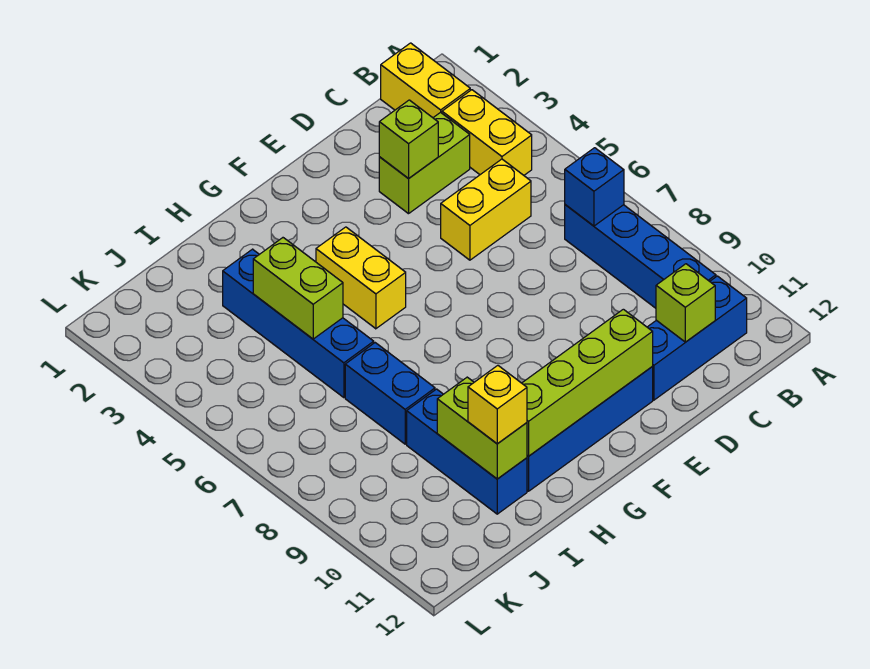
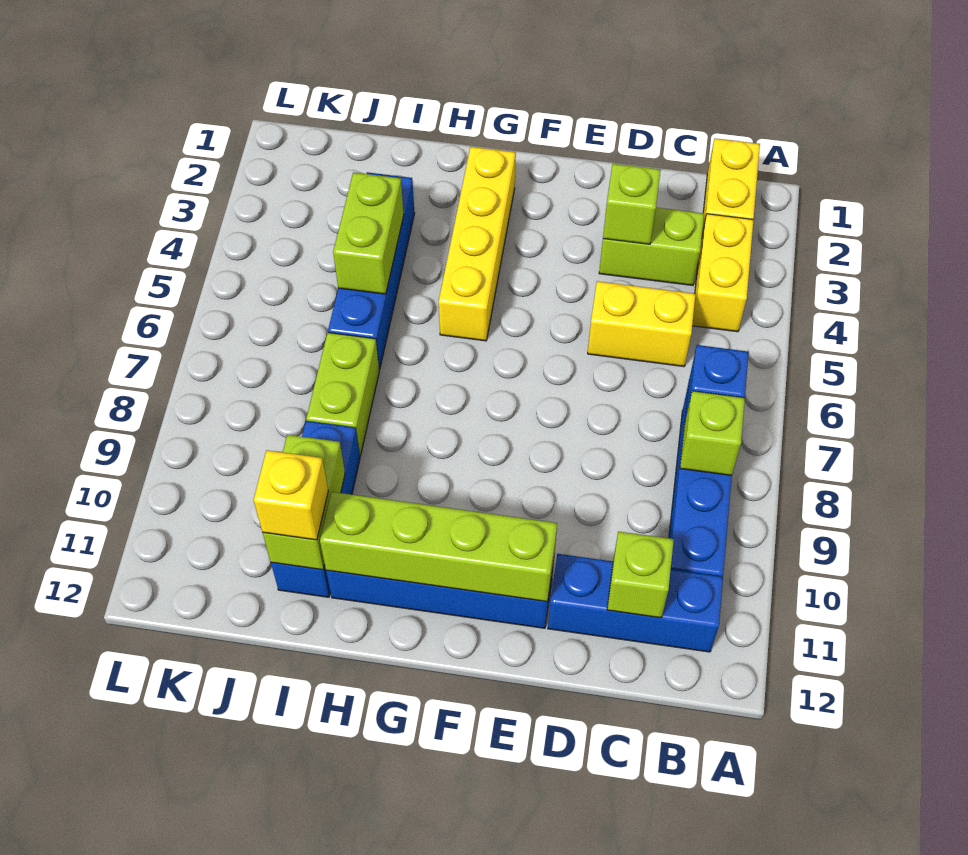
none -> lime 1x1 brick [680,391,745,475]
yellow 1x2 brick [316,227,406,329] -> yellow 1x4 brick [439,147,516,341]
blue 1x2 brick [345,343,435,444] -> lime 1x2 brick [306,333,379,456]

